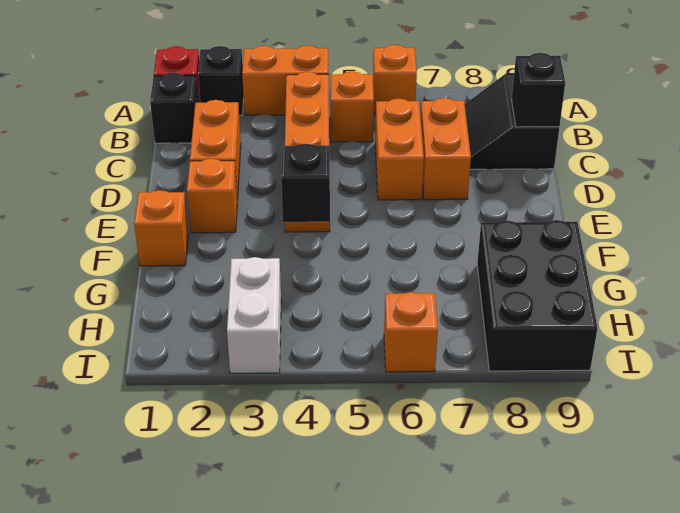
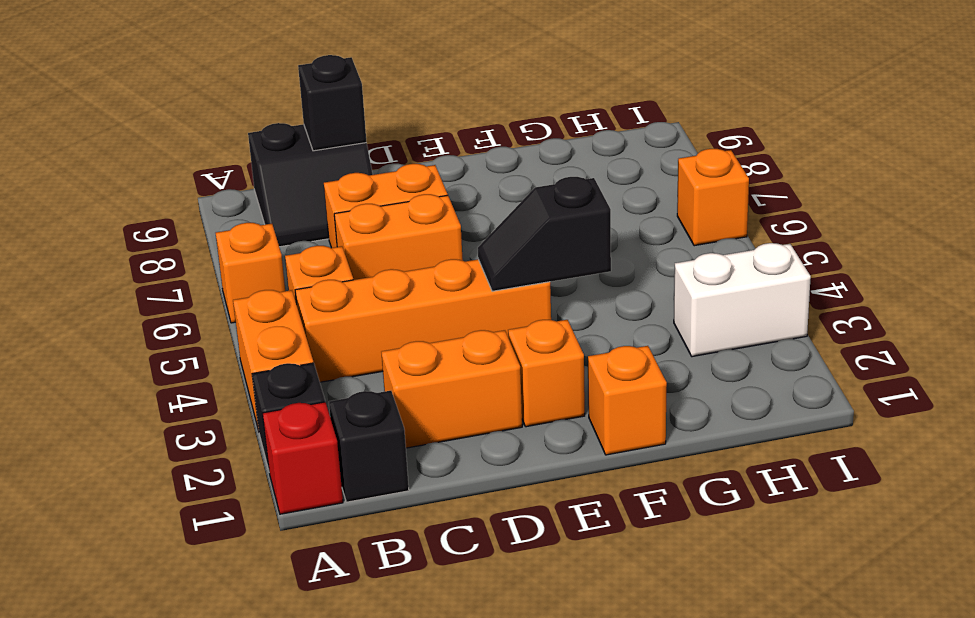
black 2x3 brick [477,220,598,371] -> none

